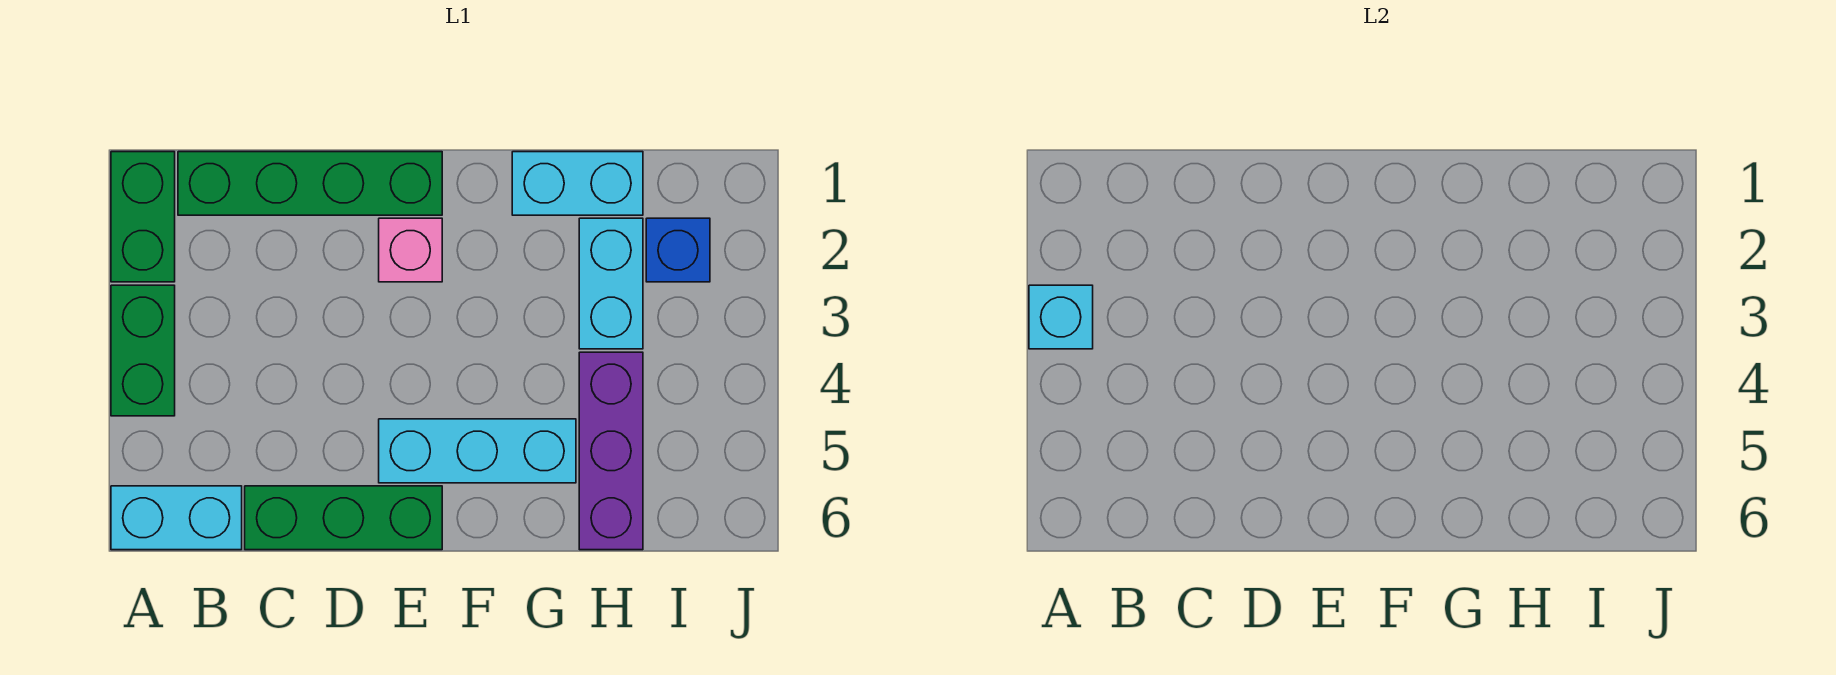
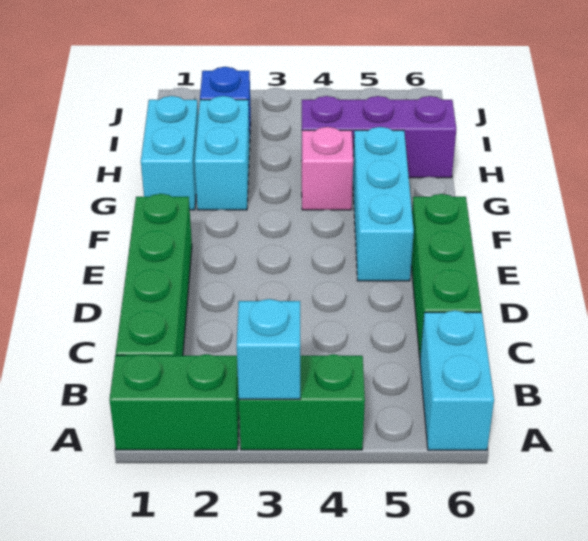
pink 1x1 brick [379,218,442,282] -> pink 1x1 brick moved to [302,127,353,210]
cyan 1x2 brick [579,218,643,349] -> cyan 1x2 brick turned to [195,96,250,210]

